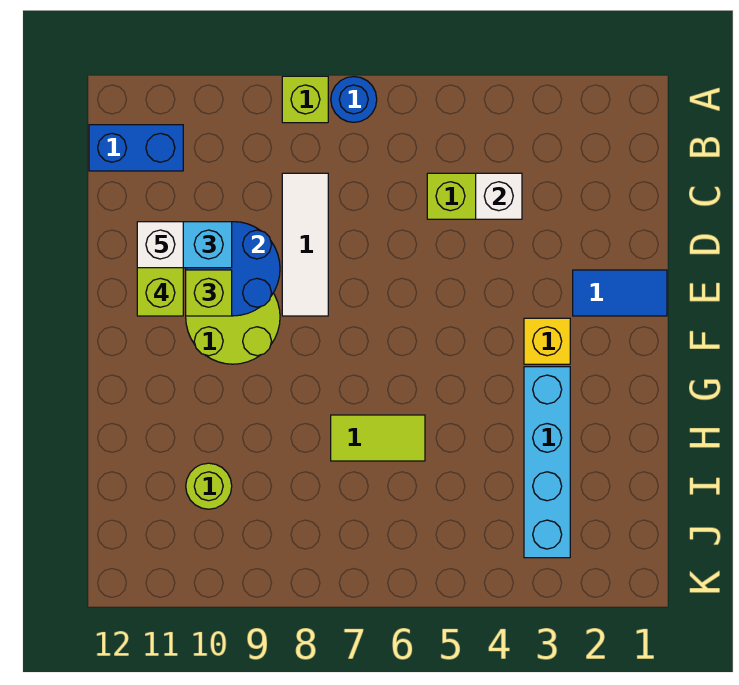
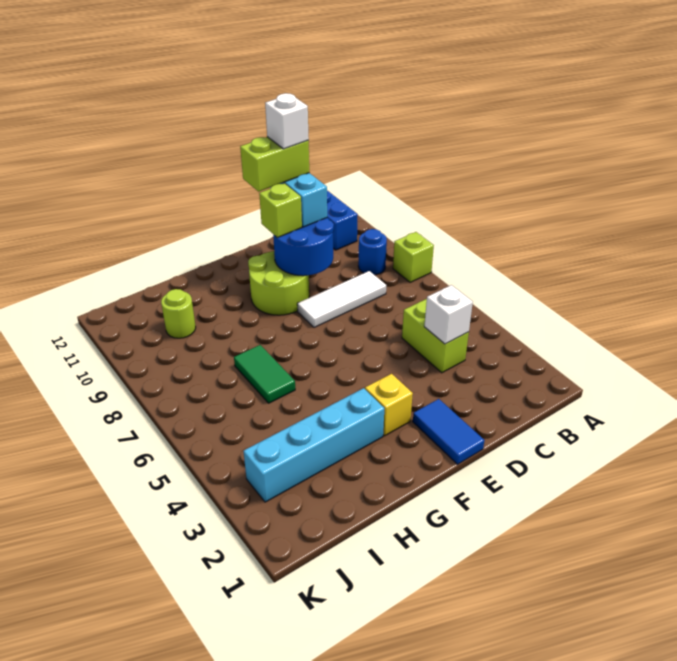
blue 1x1 round brick [331,77,377,122] -> blue 1x1 round brick moved to [358,229,387,275]
lime 1x2 tile [331,415,425,461] -> green 1x2 tile [234,345,295,403]

